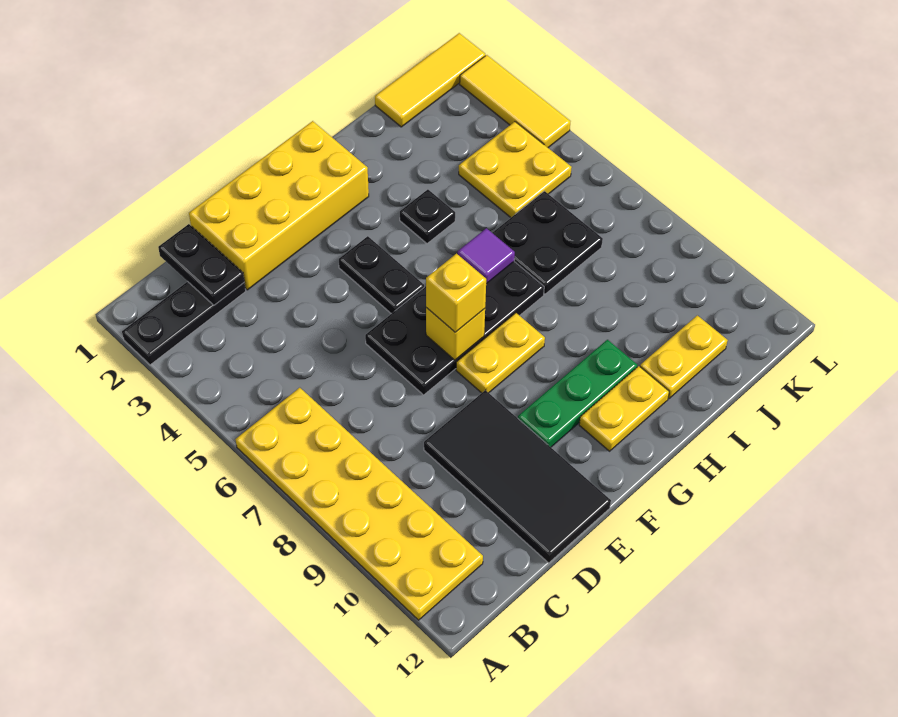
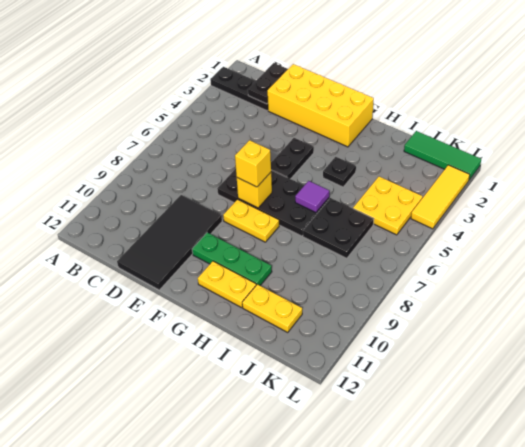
yellow 2x6 plate [236,388,483,620] -> none
yellow 1x3 tile [375,33,485,127] -> green 1x3 tile [404,131,481,180]

